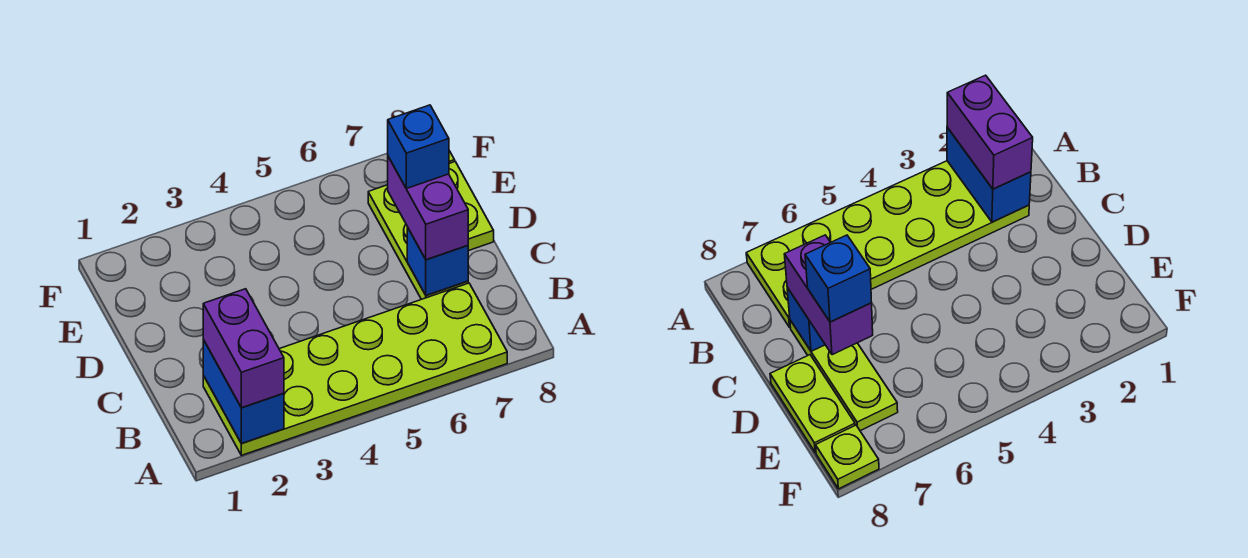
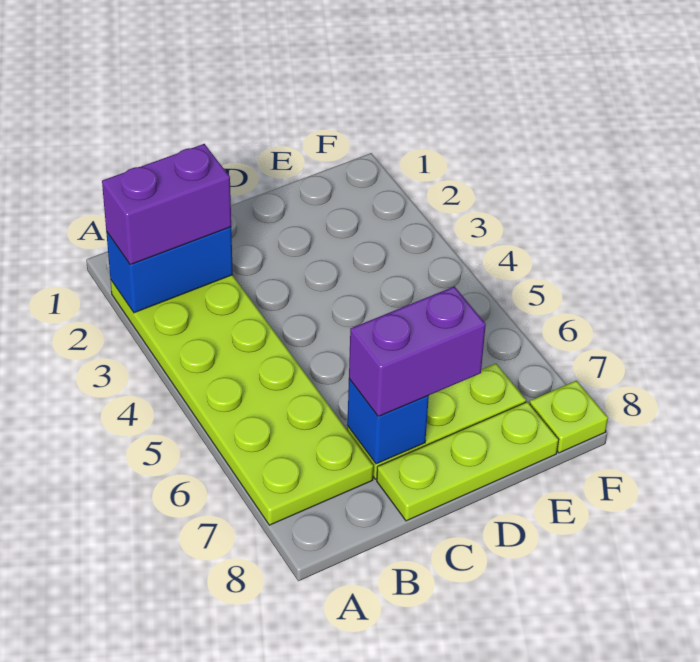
blue 1x1 brick [388,105,449,188] -> none
lime 1x2 plate [449,162,494,251] -> lime 1x3 plate [377,402,558,521]

